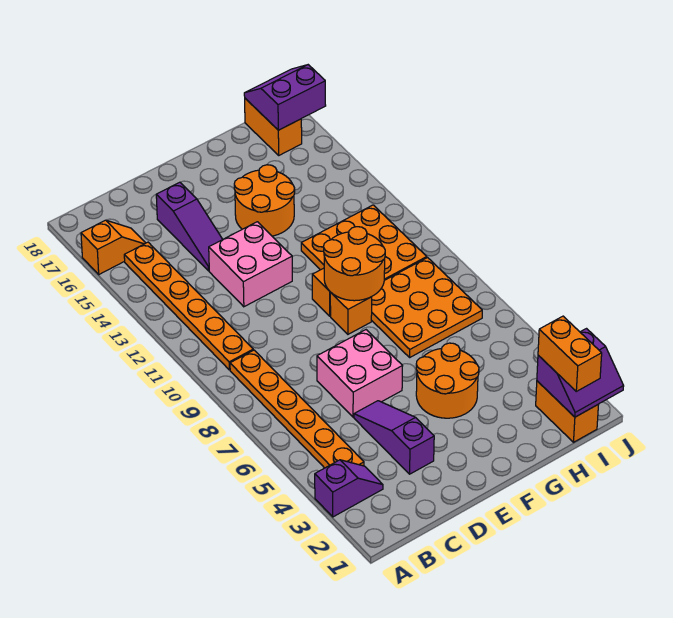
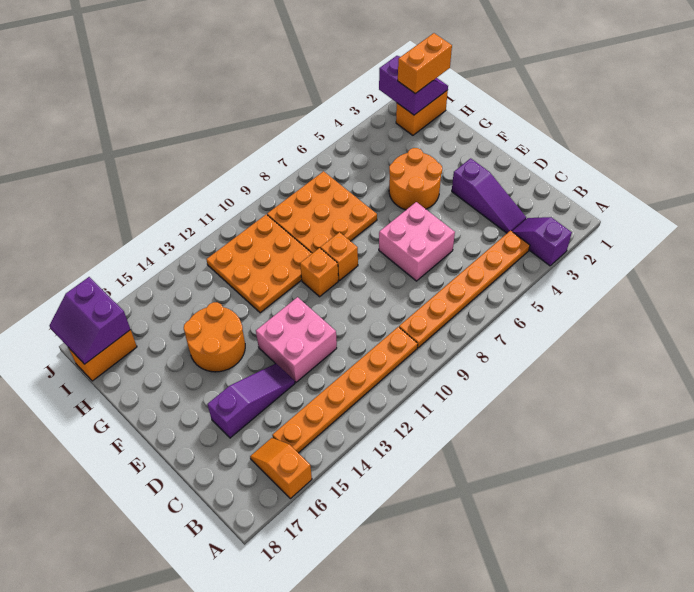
purple 1x3 slope [354,401,434,474] -> purple 1x3 slope turned to [452,158,526,233]
orange 2x2 round brick [324,227,385,301] -> none

